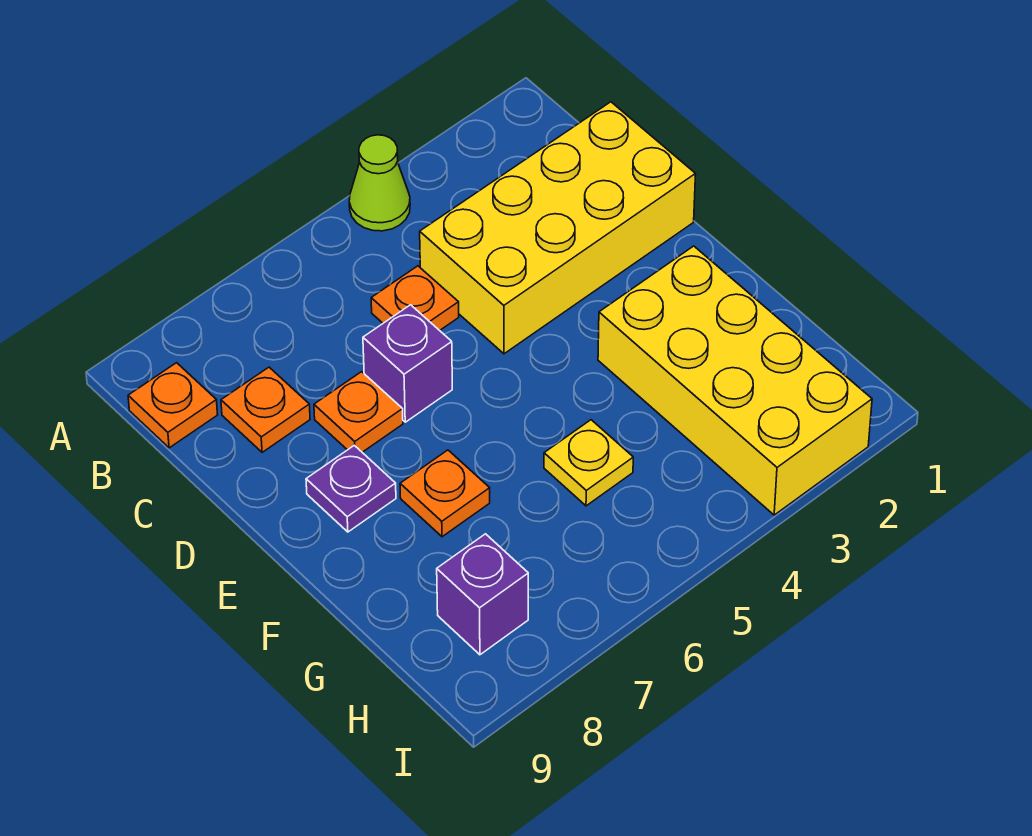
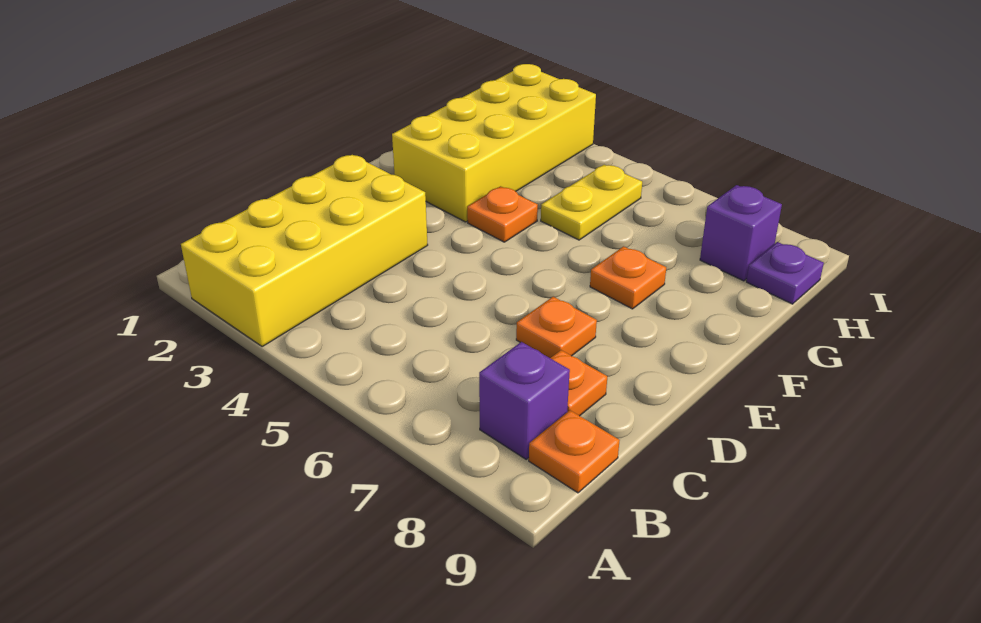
lime 1x1 cone [349,135,410,231] -> none
yellow 2x4 brick [420,102,696,354] -> yellow 2x4 brick turned to [181,155,428,347]
orange 1x1 plate [371,266,459,330] -> orange 1x1 plate moved to [467,186,538,242]
purple 1x1 brick [363,305,452,422] -> purple 1x1 brick moved to [479,342,570,459]
purple 1x1 plate [306,445,396,532] -> purple 1x1 plate moved to [746,242,824,304]
yellow 1x1 plate [544,420,633,506] -> yellow 1x2 plate [541,165,642,240]

